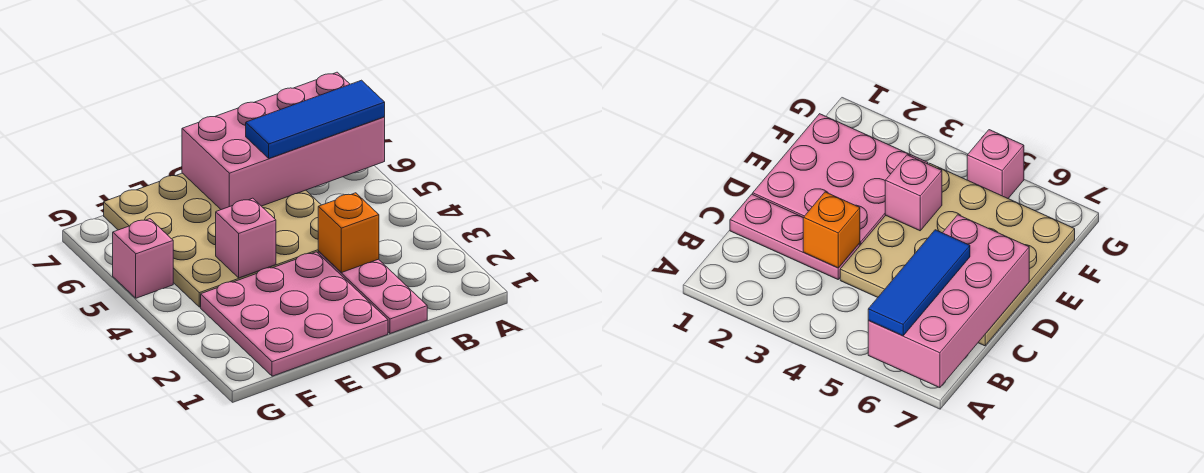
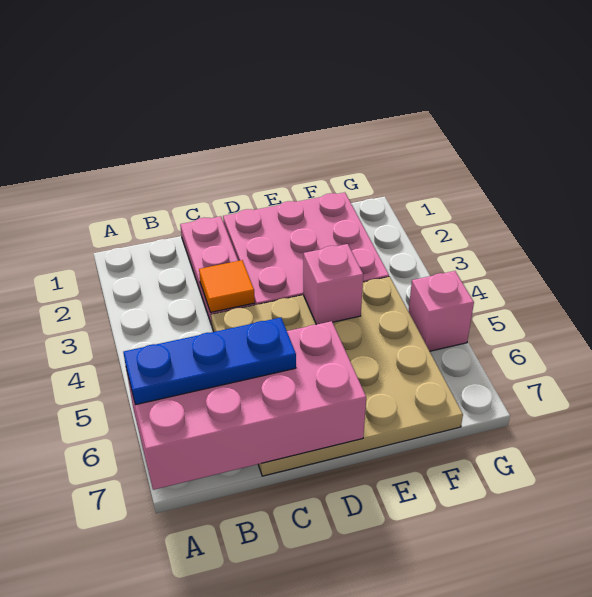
blue 1x3 tile [246,80,385,158] -> blue 1x3 plate [123,318,296,405]
orange 1x1 brick [318,193,379,273] -> orange 1x1 tile [199,260,255,312]

